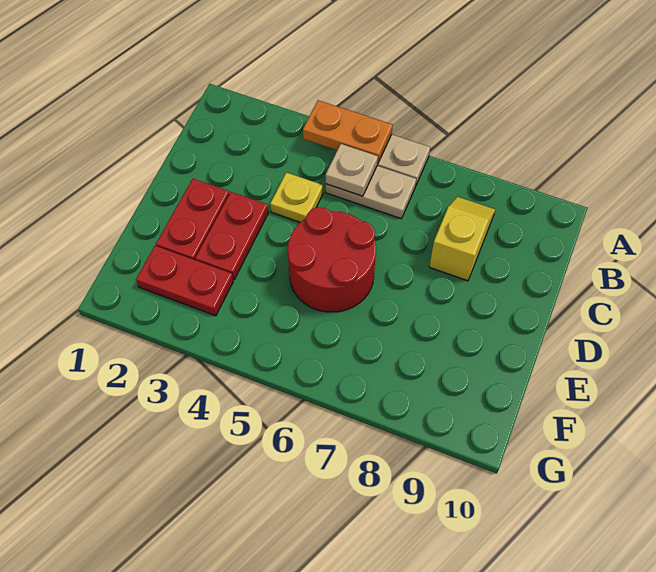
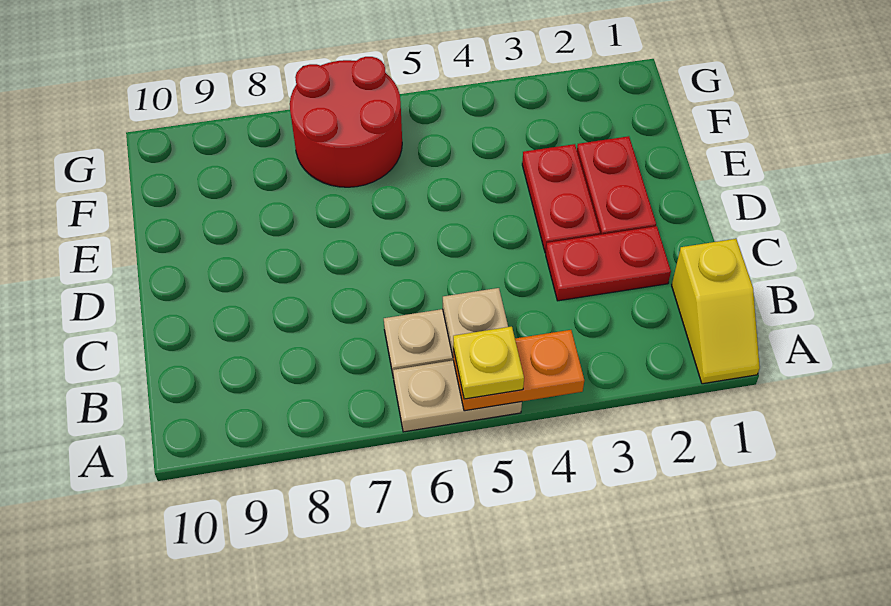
yellow 1x2 slope [429,197,495,281] -> yellow 1x2 slope moved to [672,239,760,384]
yellow 1x1 plate [270,172,323,223] -> yellow 1x1 plate moved to [453,327,524,399]
red 2x2 round brick [288,207,376,312] -> red 2x2 round brick moved to [290,57,402,187]
red 1x2 plate [136,246,233,316] -> red 1x2 plate moved to [546,226,671,301]

